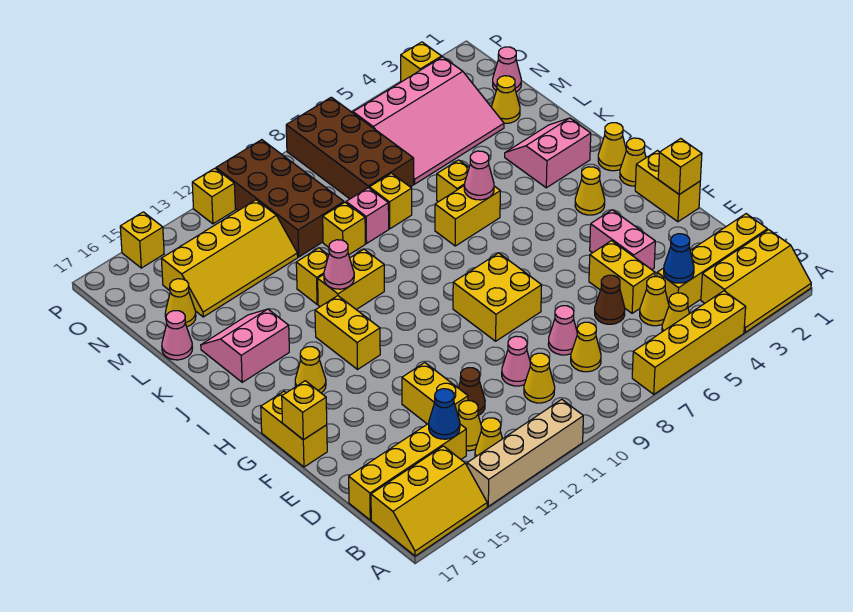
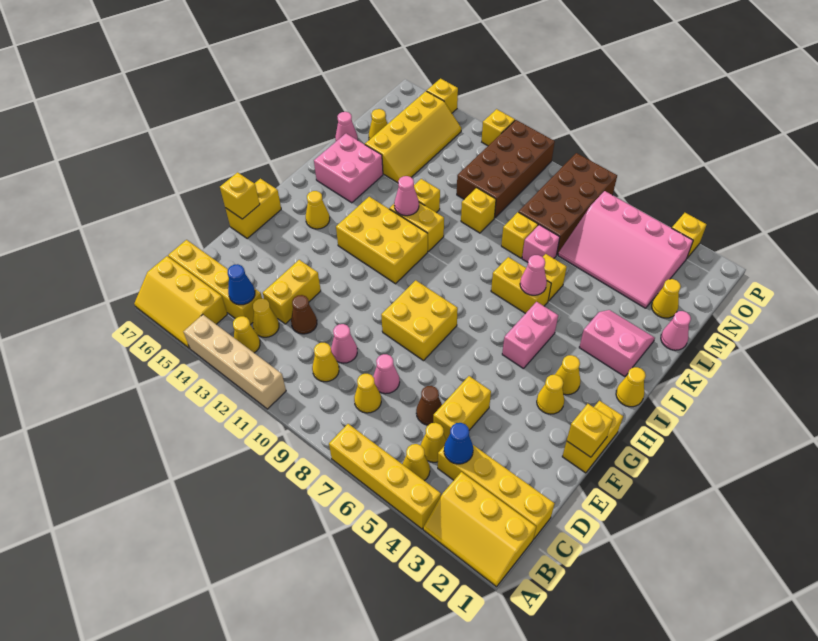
pink 1x2 brick [590,210,655,270] -> pink 1x2 brick moved to [502,302,558,369]
yellow 1x1 cone [620,138,646,186] -> yellow 1x1 cone moved to [537,375,564,414]
yellow 1x2 brick [315,296,380,369] -> yellow 2x3 brick [336,197,428,284]
pink 2x2 slope [201,309,289,382] -> pink 2x2 brick [314,134,383,203]
pink 1x1 brick [346,188,389,243] -> pink 1x1 brick moved to [522,225,560,262]
yellow 2x4 slope [161,200,298,317] -> yellow 2x4 slope turned to [365,91,461,183]
pink 1x1 cone [493,47,521,92] -> pink 1x1 cone moved to [661,311,691,350]

